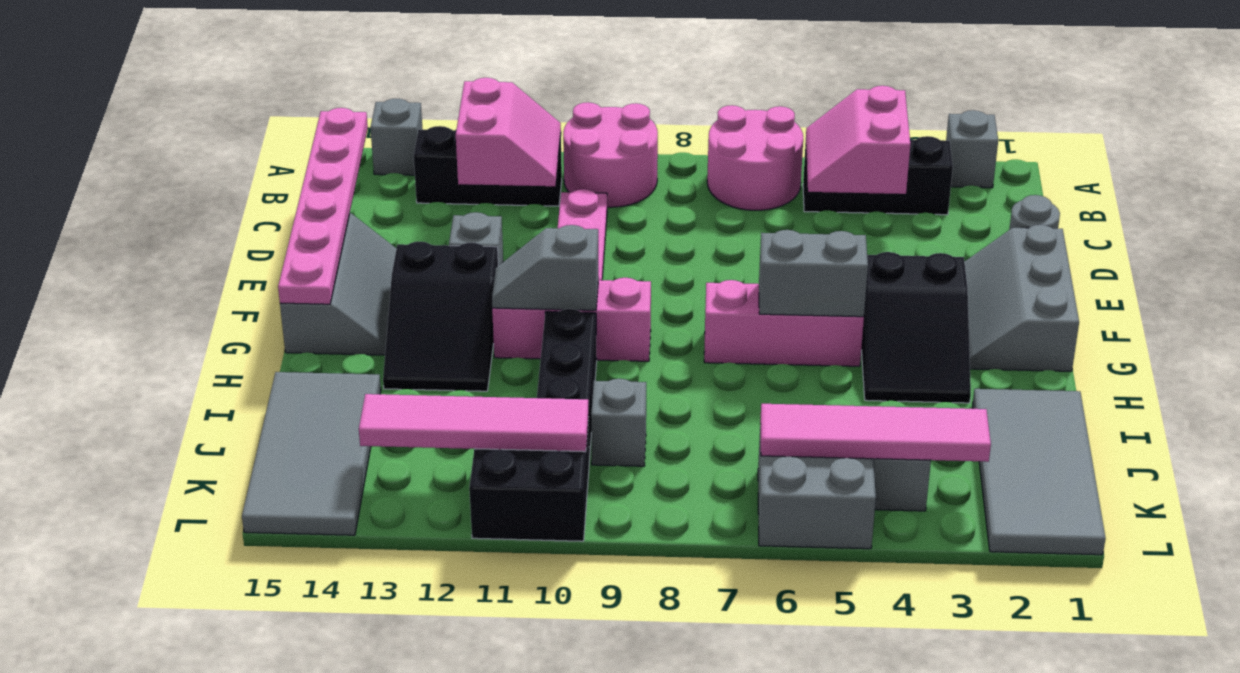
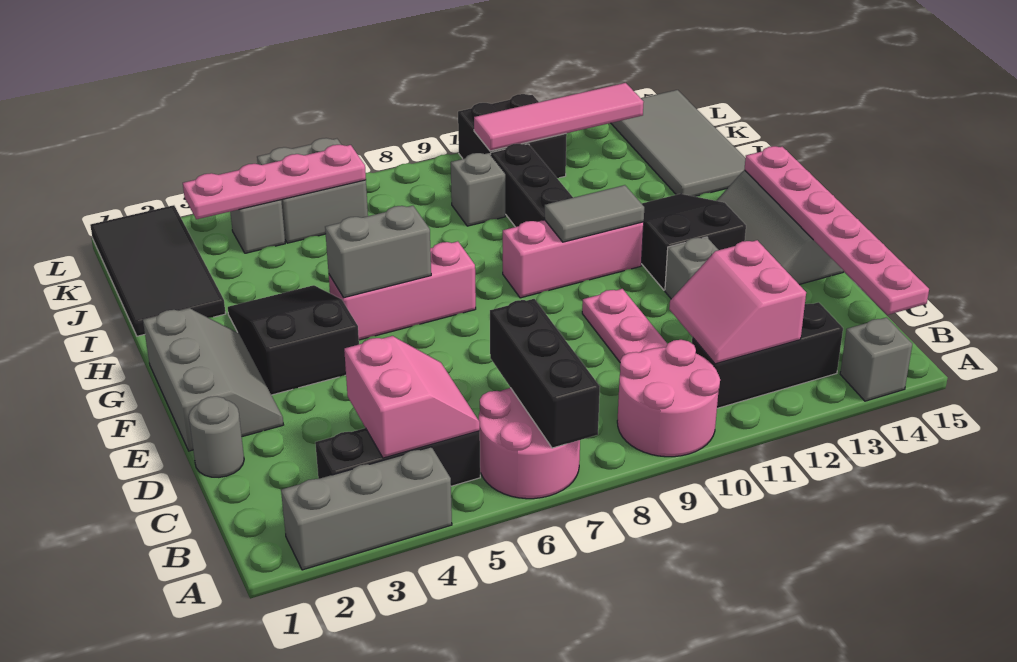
grey 1x1 brick [946,110,998,188] -> grey 1x3 brick [281,447,452,570]
none -> black 1x3 brick [490,299,600,448]
grey 1x2 slope [492,225,599,310] -> grey 1x2 tile [545,185,644,242]
grey 2x4 tile [973,389,1106,555] -> black 2x4 tile [90,205,226,336]
pink 1x4 tile [760,404,991,462] -> pink 1x4 plate [183,145,366,219]

